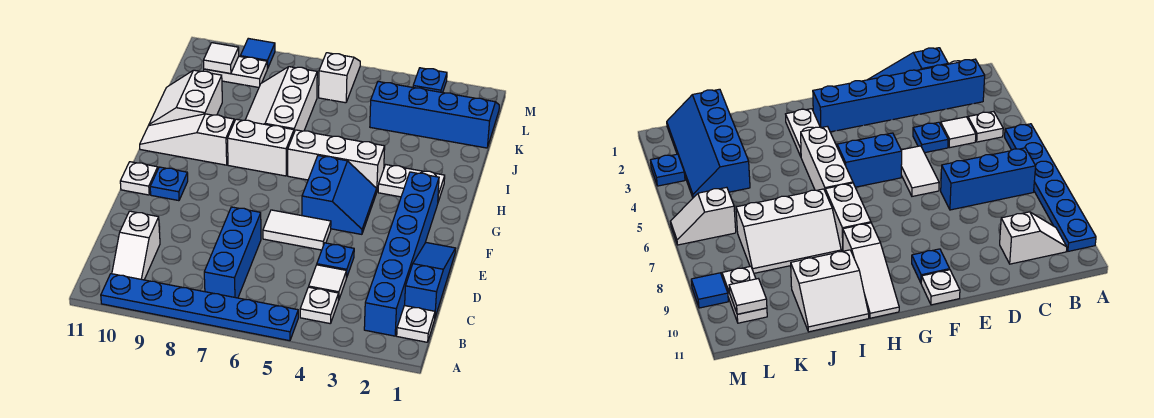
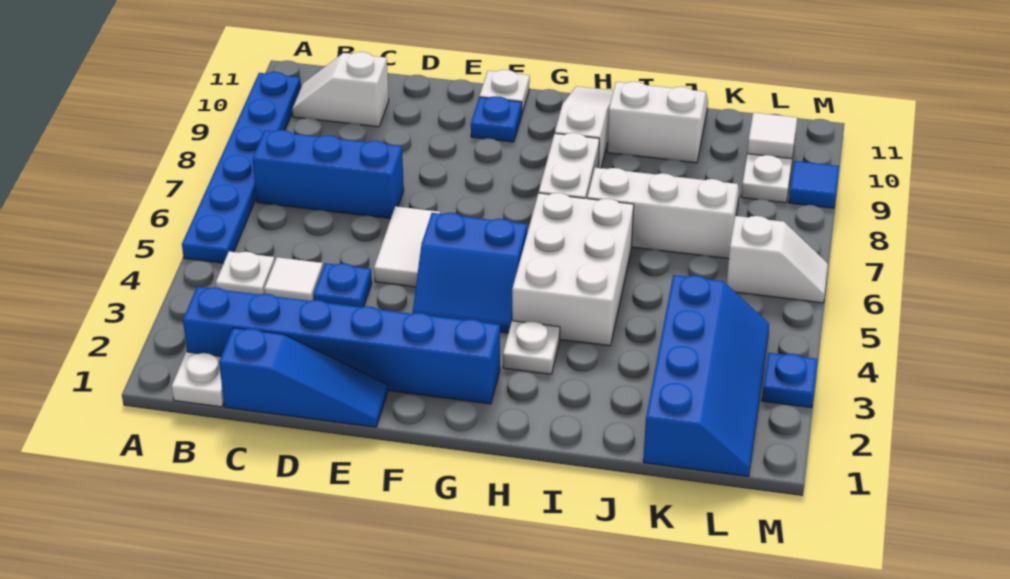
white 1x2 plate [378,165,445,202] -> white 1x1 plate [503,321,560,374]
white 1x3 brick [288,130,385,190] -> white 2x3 brick [512,193,634,346]

